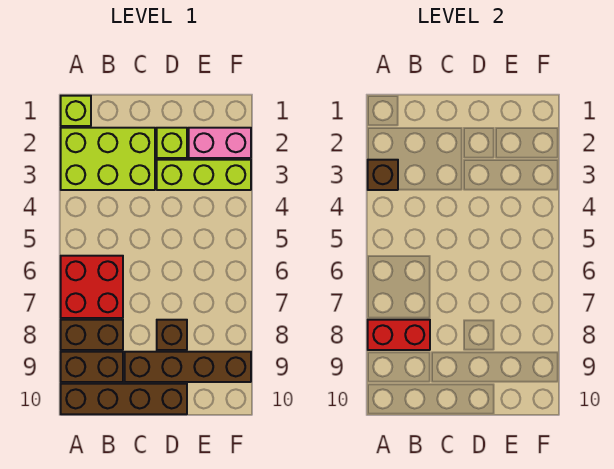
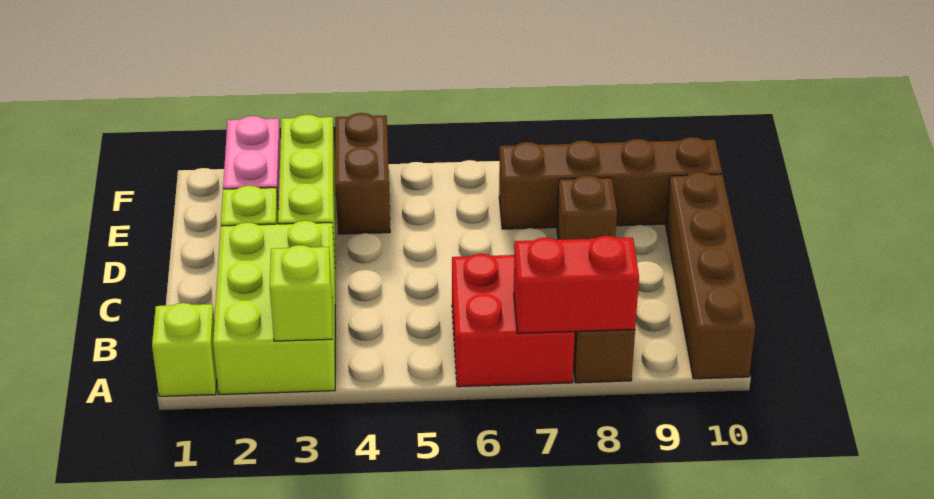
brown 1x1 brick [368,160,398,190] -> lime 1x1 brick [270,245,332,341]
red 1x2 brick [368,320,430,350] -> red 1x2 brick turned to [514,236,639,333]
brown 1x2 brick [61,352,123,382] -> brown 1x2 brick moved to [335,113,390,234]
brown 1x4 brick [125,352,251,382] -> brown 1x4 brick turned to [499,137,722,229]

